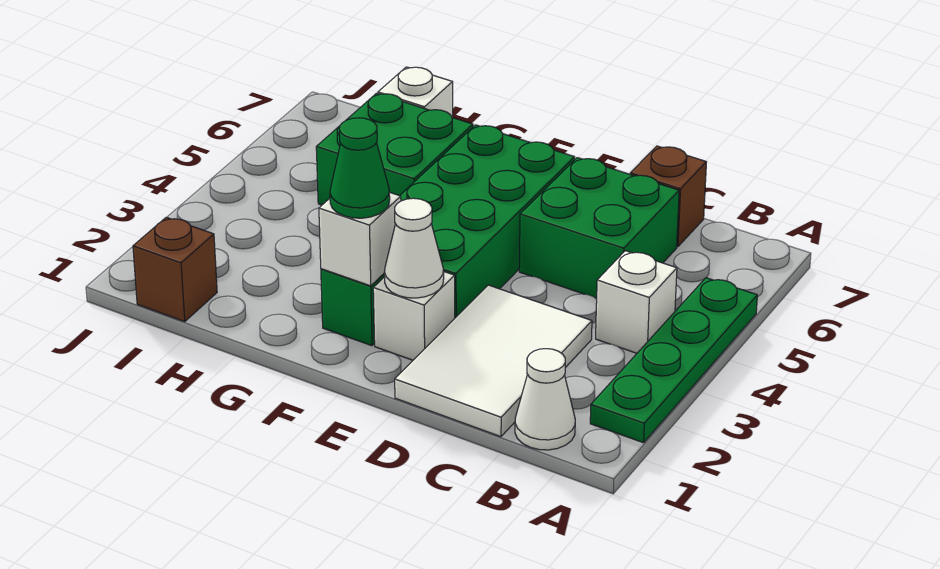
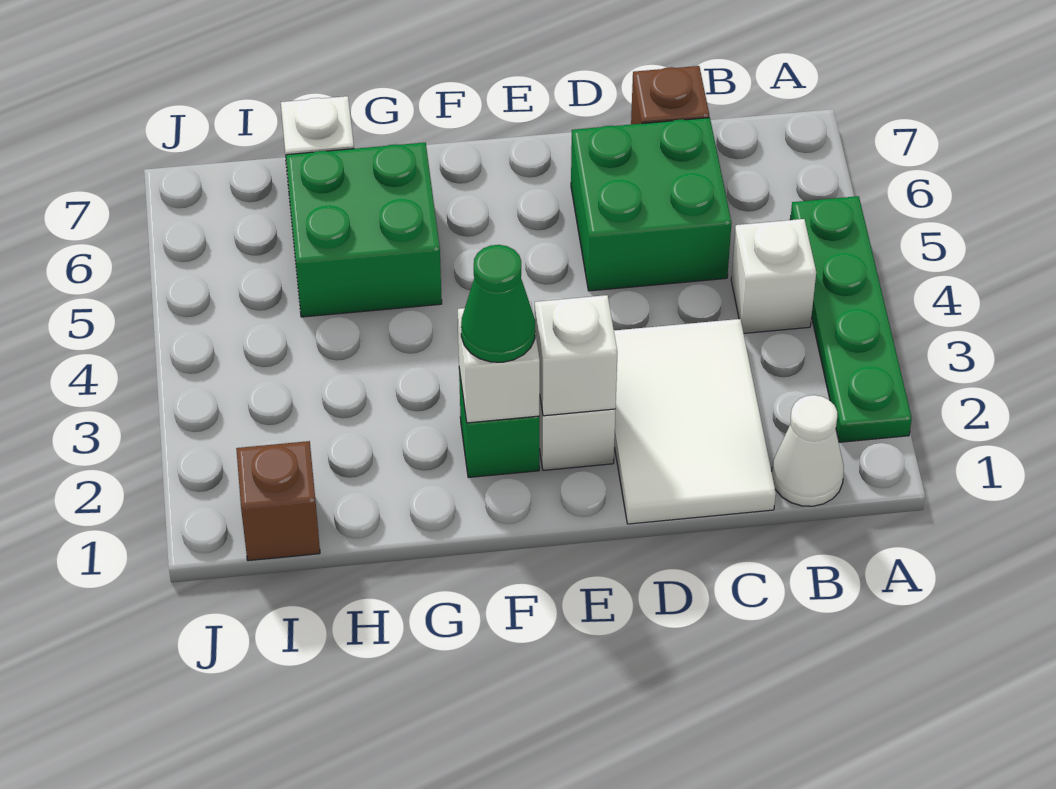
white 1x1 cone [384,198,444,298] -> white 1x1 brick [534,295,617,416]
green 2x4 brick [400,125,575,318] -> none

